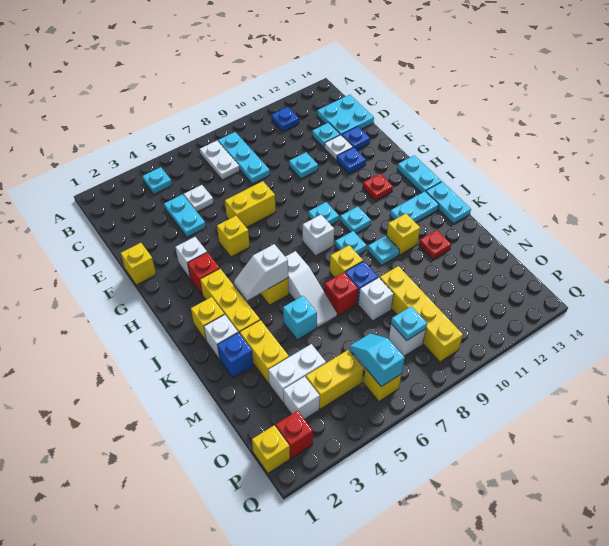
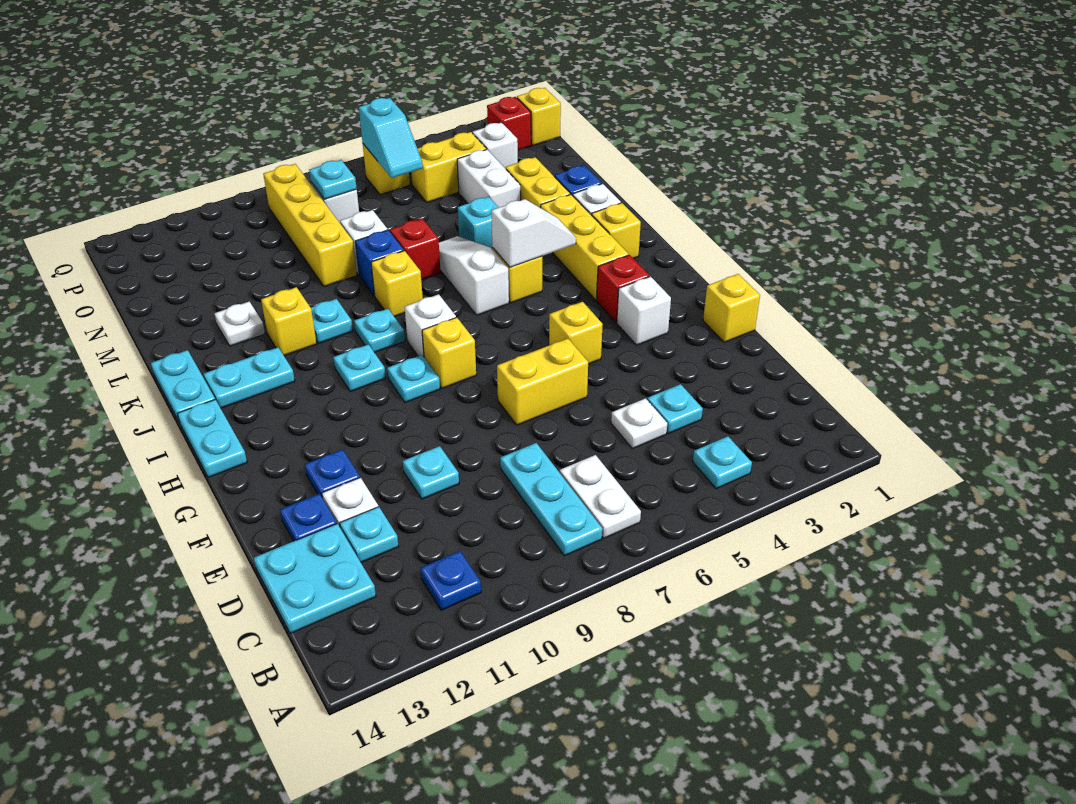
cyan 1x2 plate [164,194,206,237] -> cyan 1x1 plate [647,384,703,434]
none -> yellow 1x1 brick [422,317,476,388]
red 1x1 plate [363,174,393,201] -> none
red 1x1 plate [419,230,451,259] -> white 1x1 plate [214,302,265,346]
white 1x2 brick [268,344,326,403] -> white 1x2 brick turned to [457,149,521,207]

